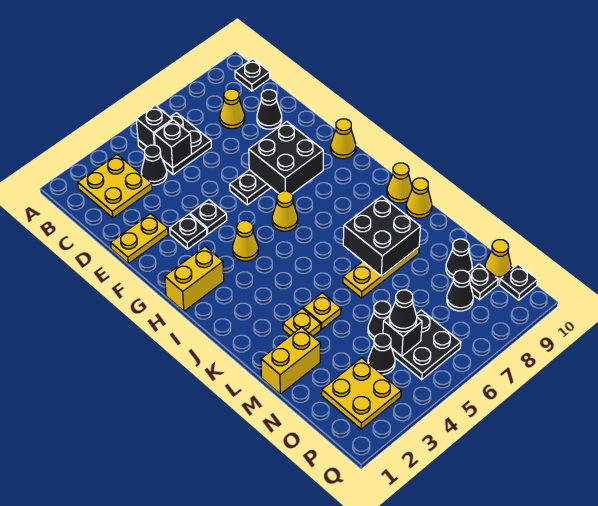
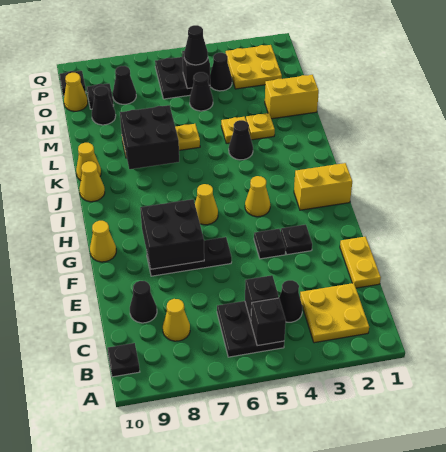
yellow 1x2 plate [111,214,168,264] -> yellow 1x2 plate turned to [340,237,381,288]
none -> black 1x1 cone [229,120,253,160]

